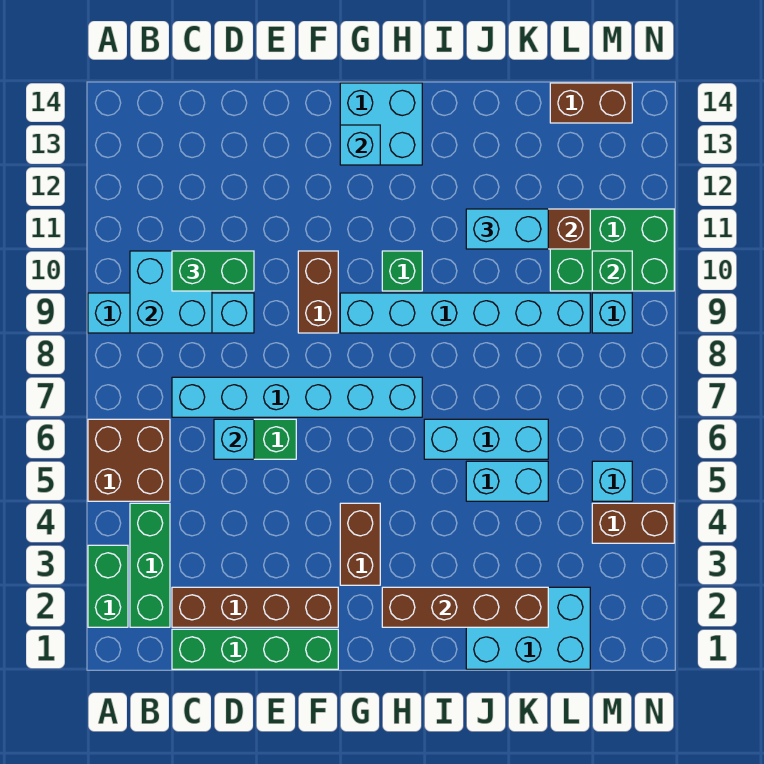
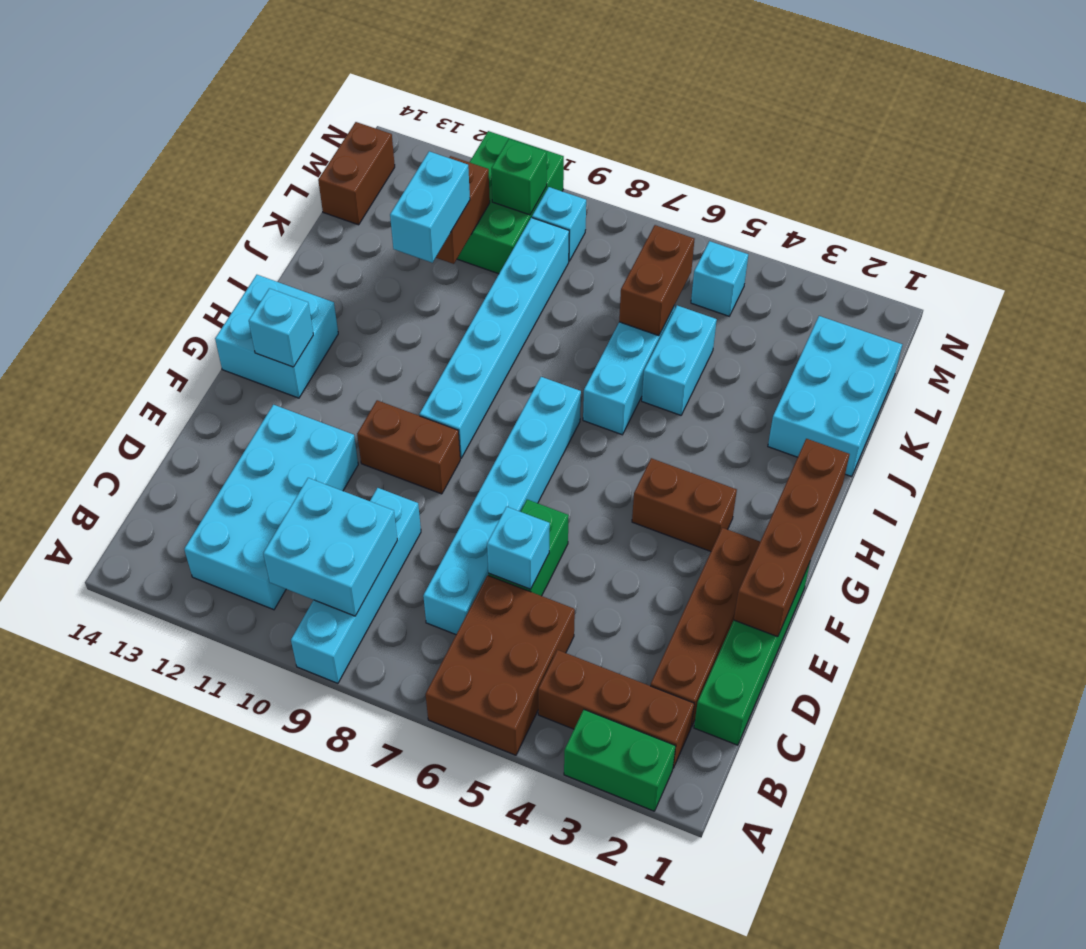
brown 2x2 brick [88,419,170,501] -> brown 2x3 brick [425,575,575,755]
green 1x3 brick [130,503,170,627] -> brown 1x3 brick [538,650,694,768]
none -> cyan 2x4 brick [184,405,358,610]
green 1x2 brick [172,251,254,291] -> none
brown 1x4 brick [382,587,548,627] -> brown 1x4 brick moved to [734,439,850,637]
green 1x1 brick [382,251,422,291] -> none
brown 1x2 brick [592,503,674,543] -> brown 1x2 brick moved to [619,225,695,336]

